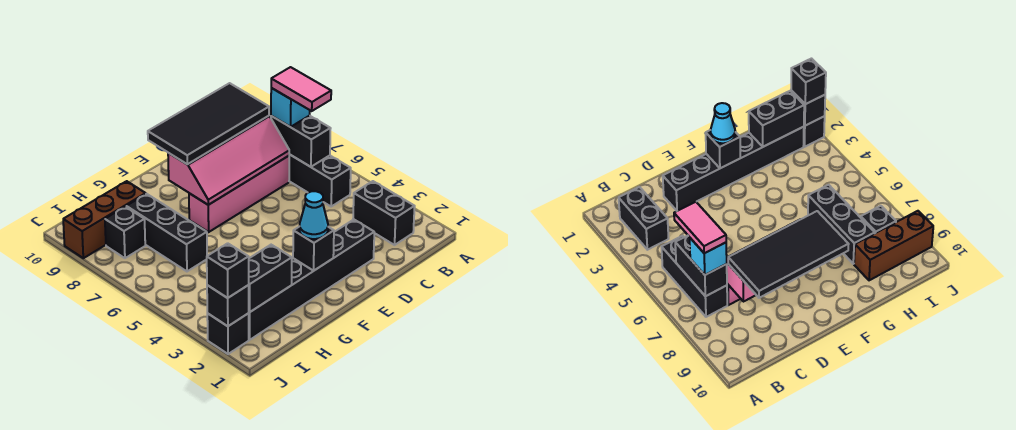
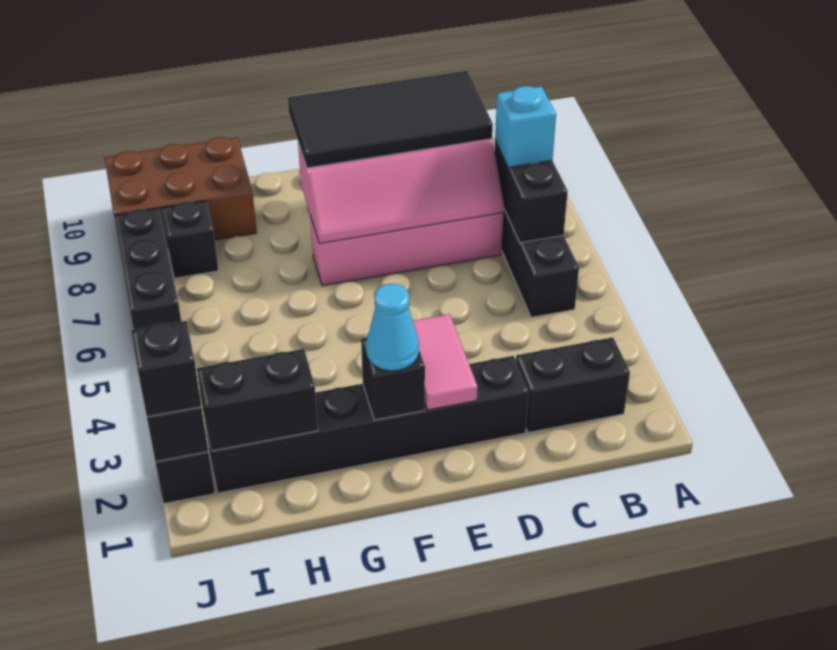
black 1x2 brick [353,181,415,245] -> black 1x2 brick turned to [516,337,630,433]
pink 1x2 tile [271,67,331,111] -> pink 1x2 tile moved to [413,314,478,410]
black 1x3 brick [126,194,207,271] -> black 1x3 brick moved to [114,208,181,330]
brown 1x3 brick [63,181,146,258] -> brown 2x3 brick [104,137,257,248]

